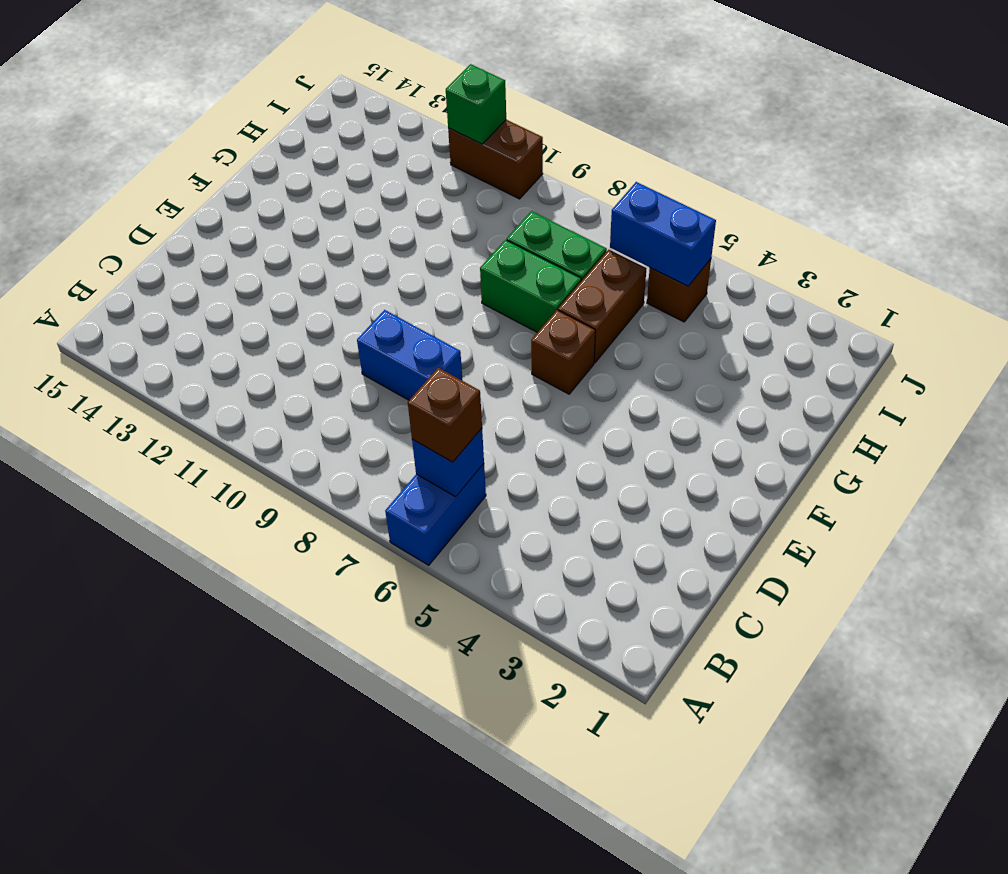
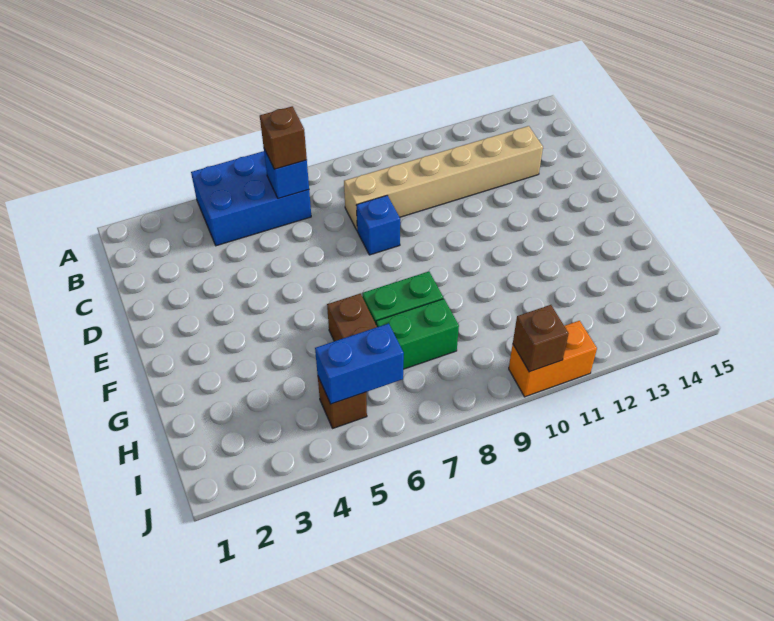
blue 1x2 brick [385,464,486,565] -> blue 2x3 brick [191,151,311,246]
none -> tan 1x6 brick [344,126,543,230]
blue 1x2 brick [357,310,463,400] -> blue 1x1 brick [356,195,400,255]
brown 1x1 brick [531,310,595,394] -> brown 1x1 brick moved to [513,305,569,372]
brown 1x2 brick [448,120,543,199] -> orange 1x2 brick [509,321,597,397]
green 1x1 brick [446,64,506,144] -> none

